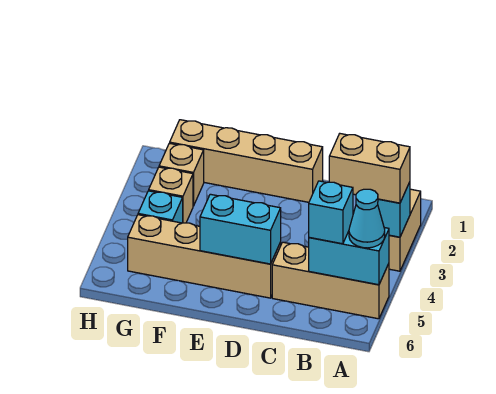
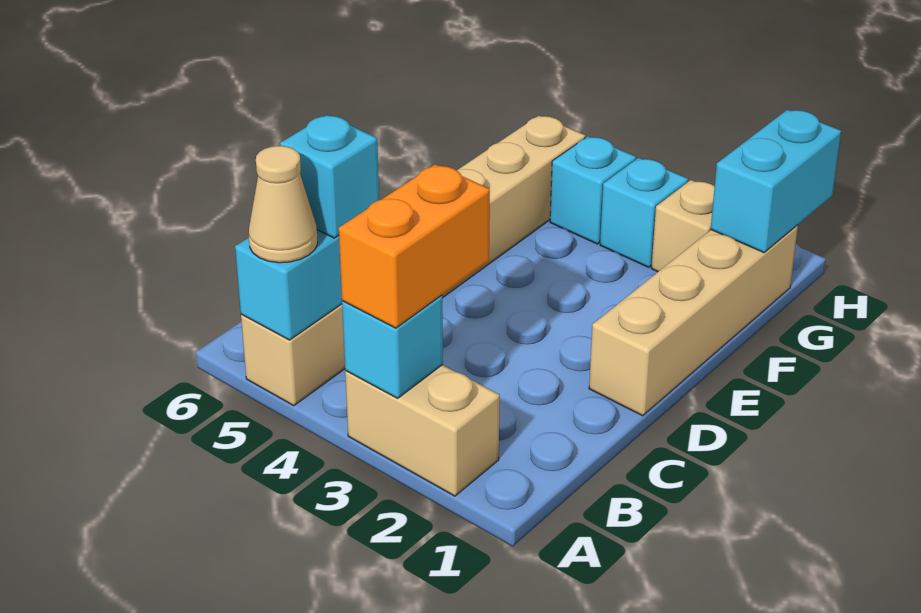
tan 1x2 brick [329,134,410,203] -> orange 1x2 brick [339,164,490,328]
cyan 1x1 cone [349,189,385,248] -> tan 1x1 cone [249,146,318,263]
cyan 1x2 brick [200,194,281,264] -> cyan 1x2 brick moved to [711,110,841,253]
tan 1x1 brick [149,167,193,223] -> cyan 1x1 brick [600,158,688,267]

